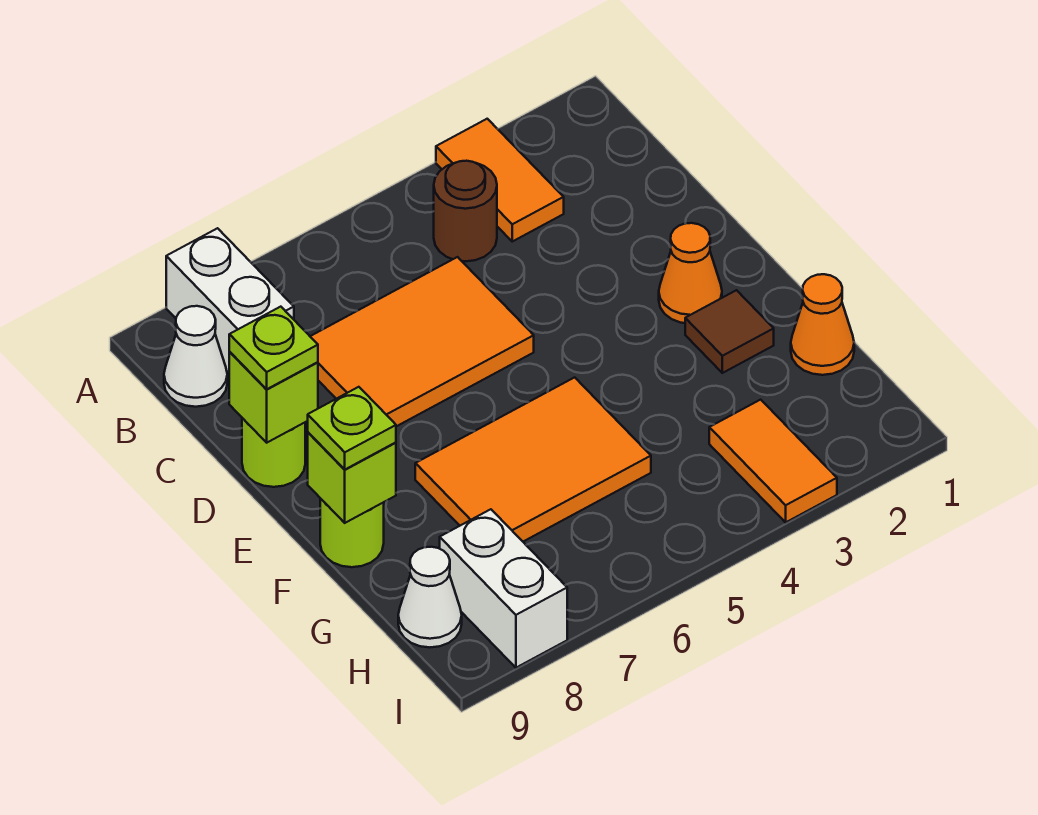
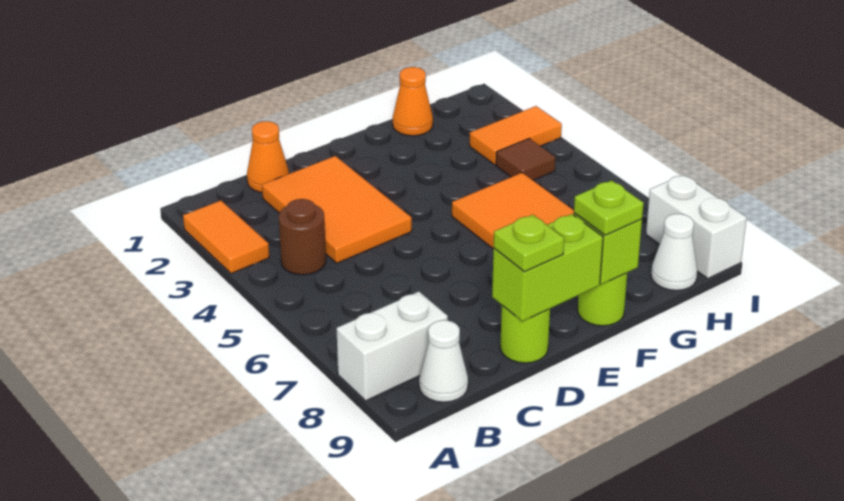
orange 1x2 tile [436,119,564,241] -> orange 1x2 tile turned to [183,201,269,274]
orange 2x3 tile [310,257,534,426] -> orange 2x3 tile moved to [262,156,412,263]
lime 1x1 brick [229,352,318,443] -> lime 1x2 brick [492,214,603,321]
orange 1x1 cone [659,223,722,323] -> orange 1x1 cone moved to [247,121,289,192]
brown 1x1 tile [685,290,774,373] -> brown 1x1 tile moved to [496,138,556,180]
white 1x2 brick [440,509,567,668] -> white 1x2 brick turned to [646,175,747,279]

